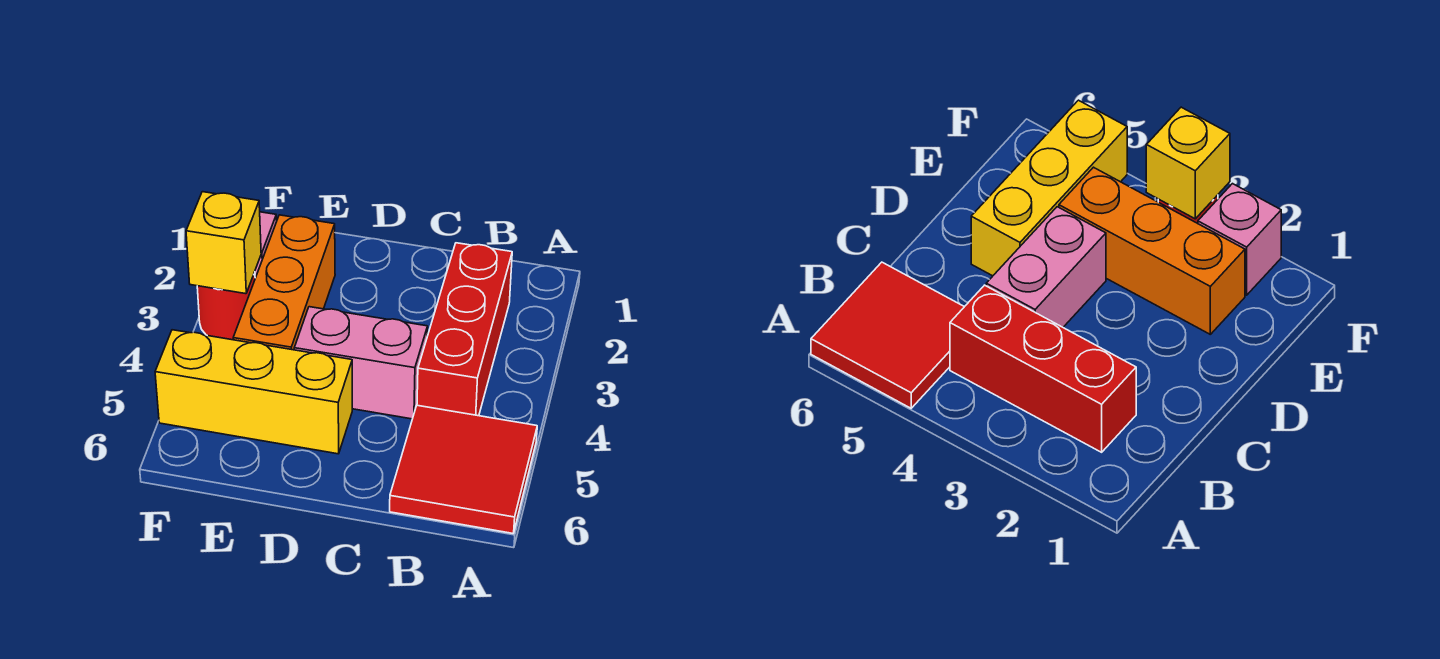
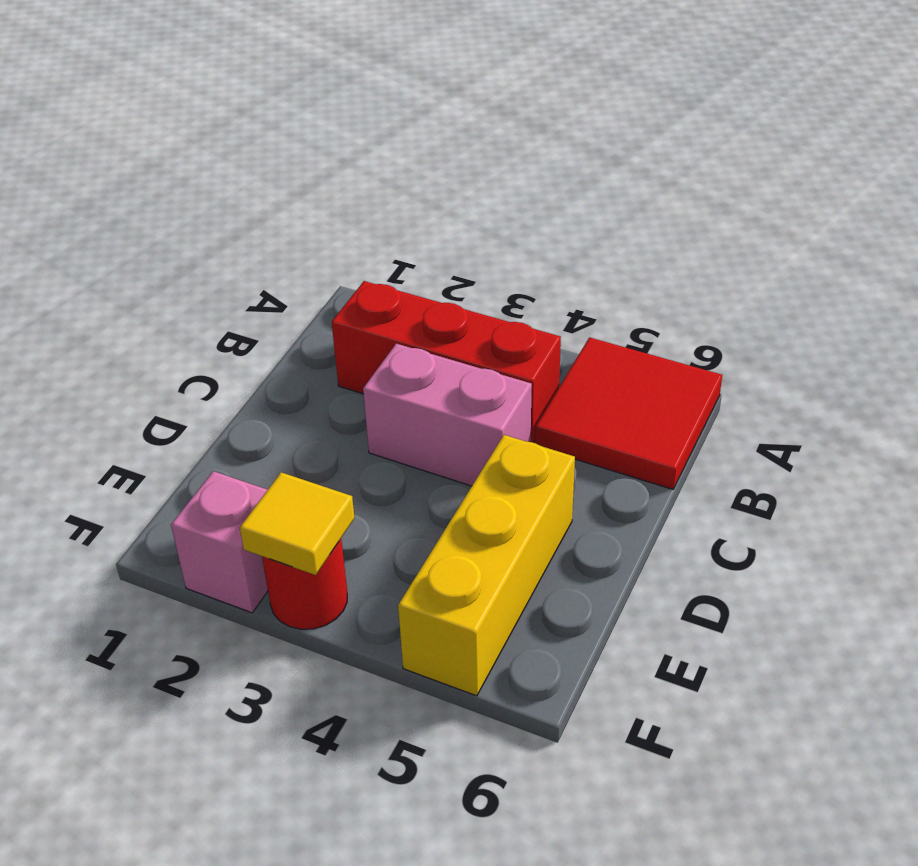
pink 1x2 brick [294,307,428,419] -> pink 1x2 brick turned to [363,344,532,486]
orange 1x3 brick [233,215,335,350] -> none
yellow 1x1 brick [186,192,261,294] -> yellow 1x1 tile [240,472,354,575]

